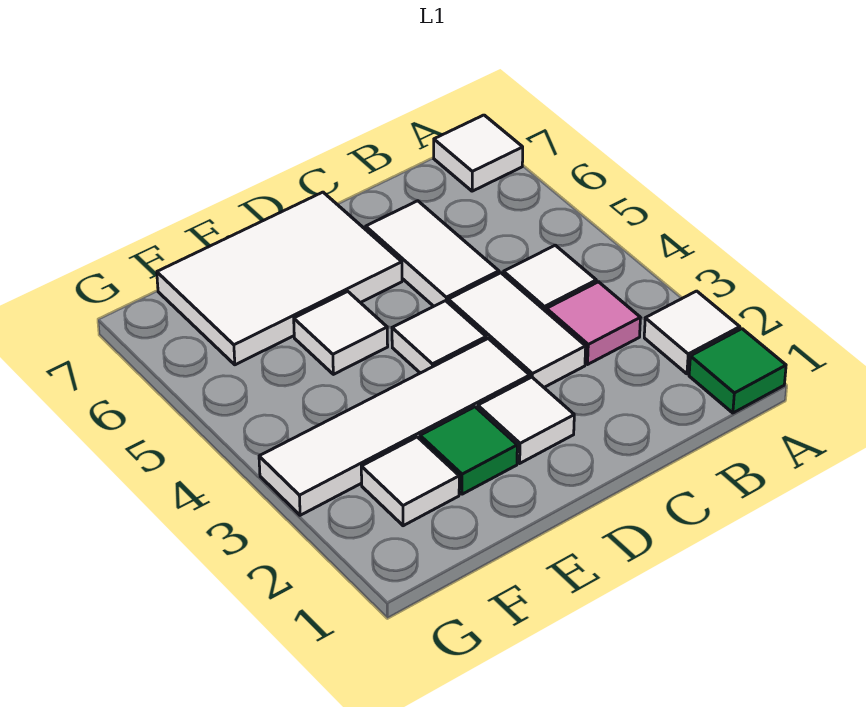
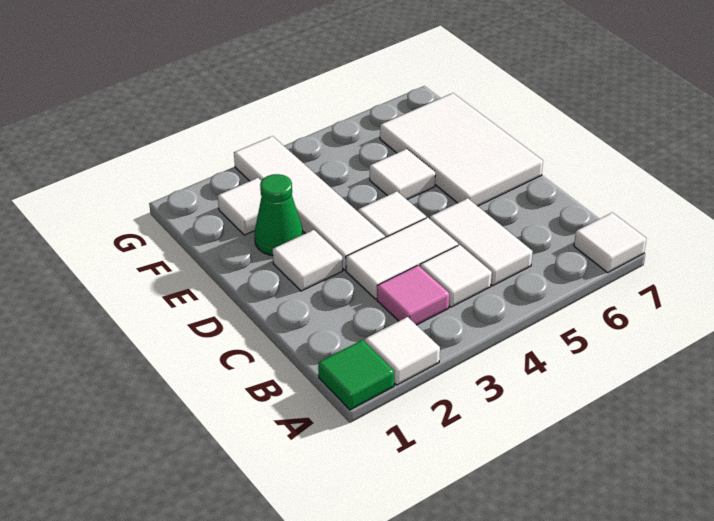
white 1x2 tile [366,201,499,306] -> white 1x2 tile turned to [430,198,533,286]
green 1x1 tile [420,407,517,494] -> green 1x1 cone [254,174,303,256]

